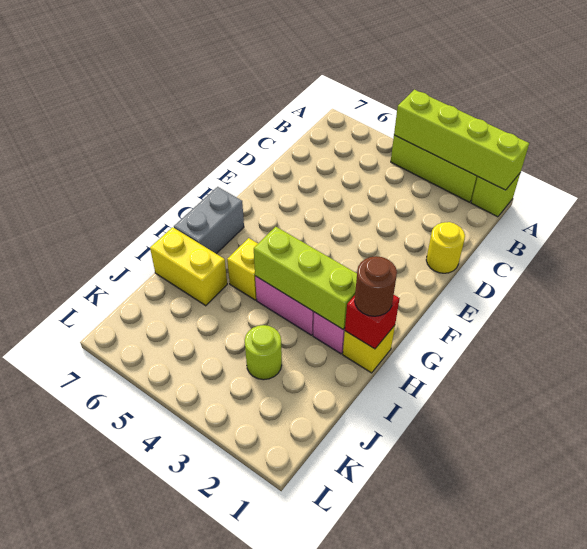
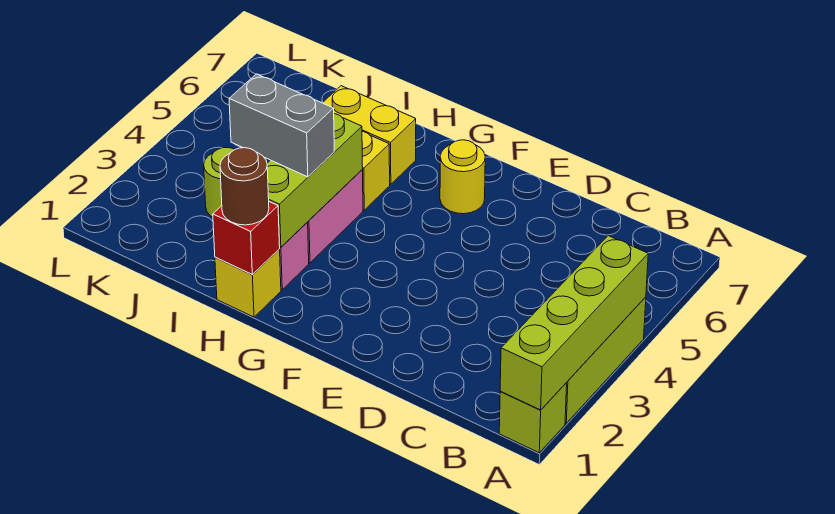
yellow 1x1 round brick [426,222,465,273] -> yellow 1x1 round brick moved to [440,140,485,214]
grey 1x2 brick [174,187,244,254] -> grey 1x2 brick moved to [229,74,334,177]
yellow 1x2 brick [150,227,227,306] -> yellow 1x2 brick turned to [323,86,416,184]

